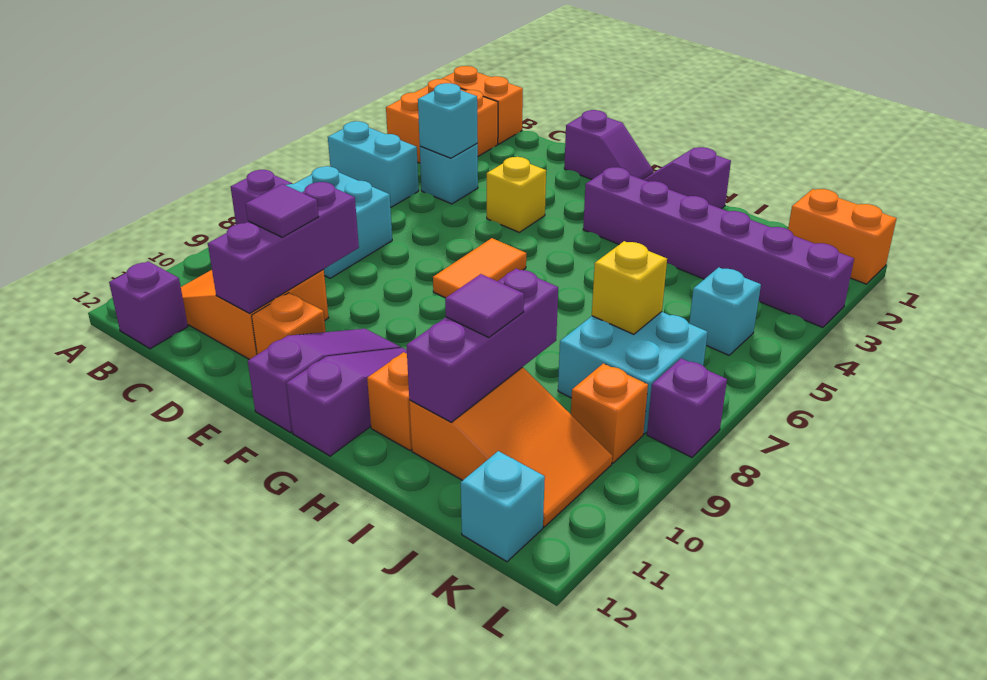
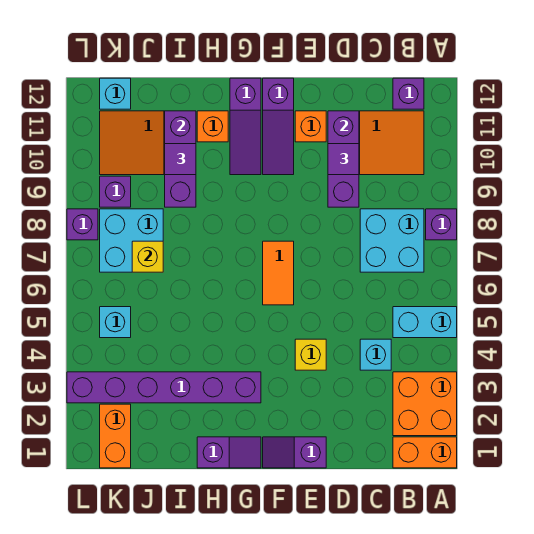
cyan 1x1 brick [418,83,478,158] -> none
orange 1x2 brick [788,189,897,284] -> orange 1x2 brick turned to [100,404,131,468]
orange 1x1 brick [571,363,648,463] -> purple 1x1 brick [100,176,131,207]

